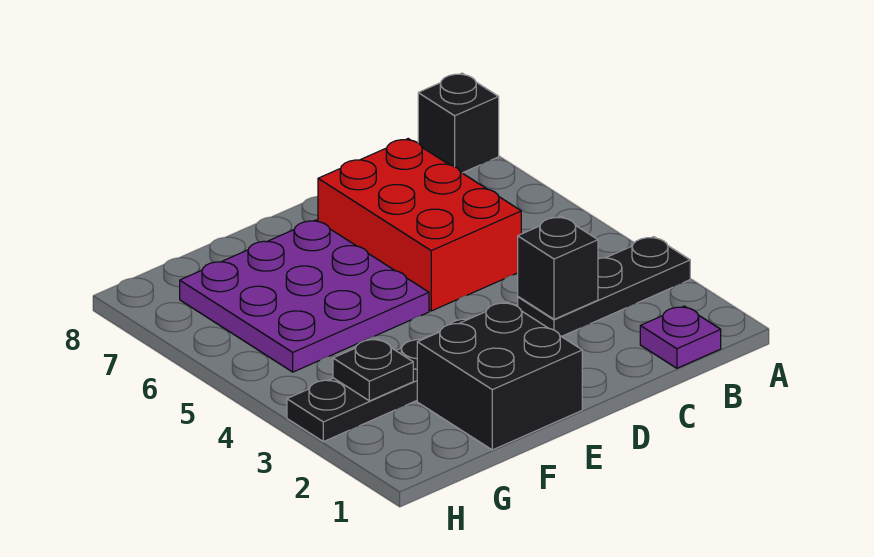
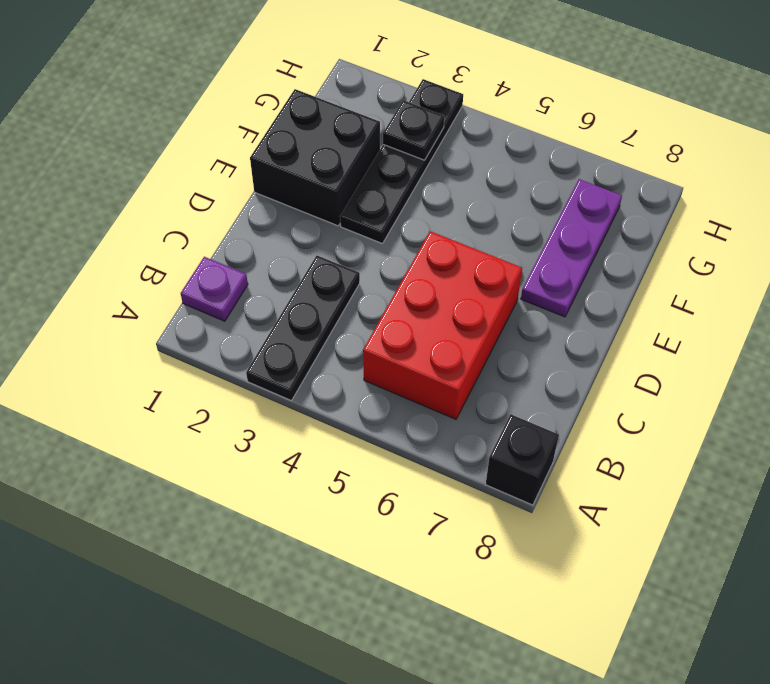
black 1x1 brick [518,217,598,319] -> none
red 2x3 brick [318,139,521,311] -> red 2x3 brick turned to [363,231,522,419]
purple 3x3 plate [180,220,429,372] -> purple 1x3 plate [521,179,622,317]

